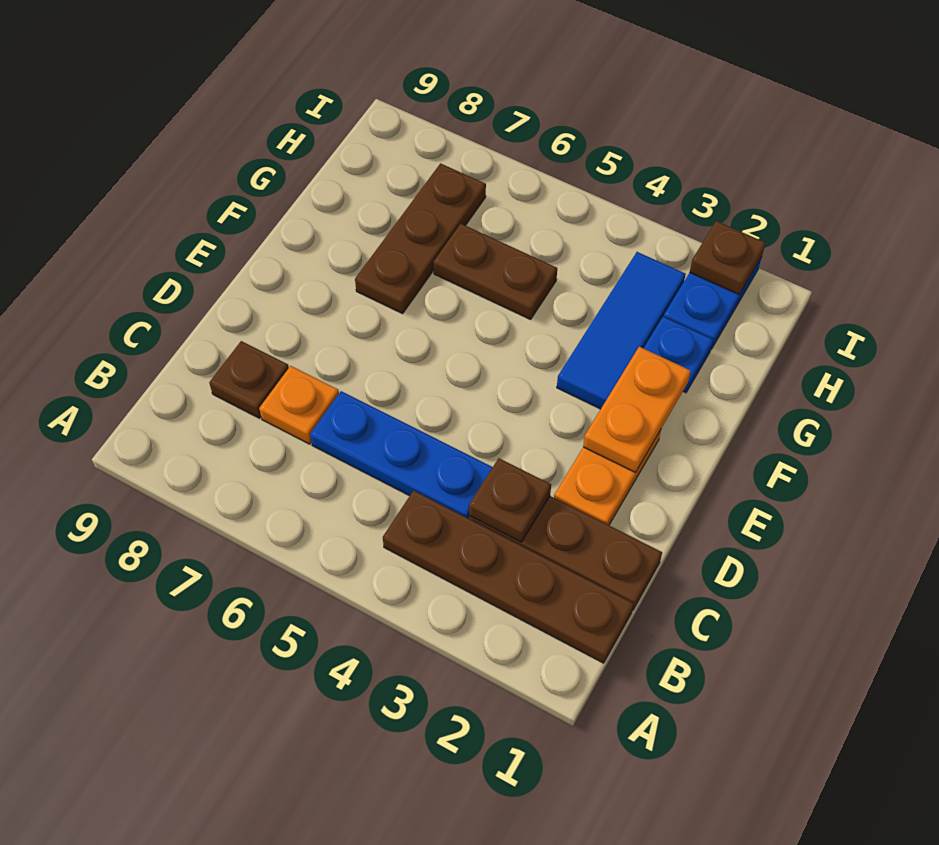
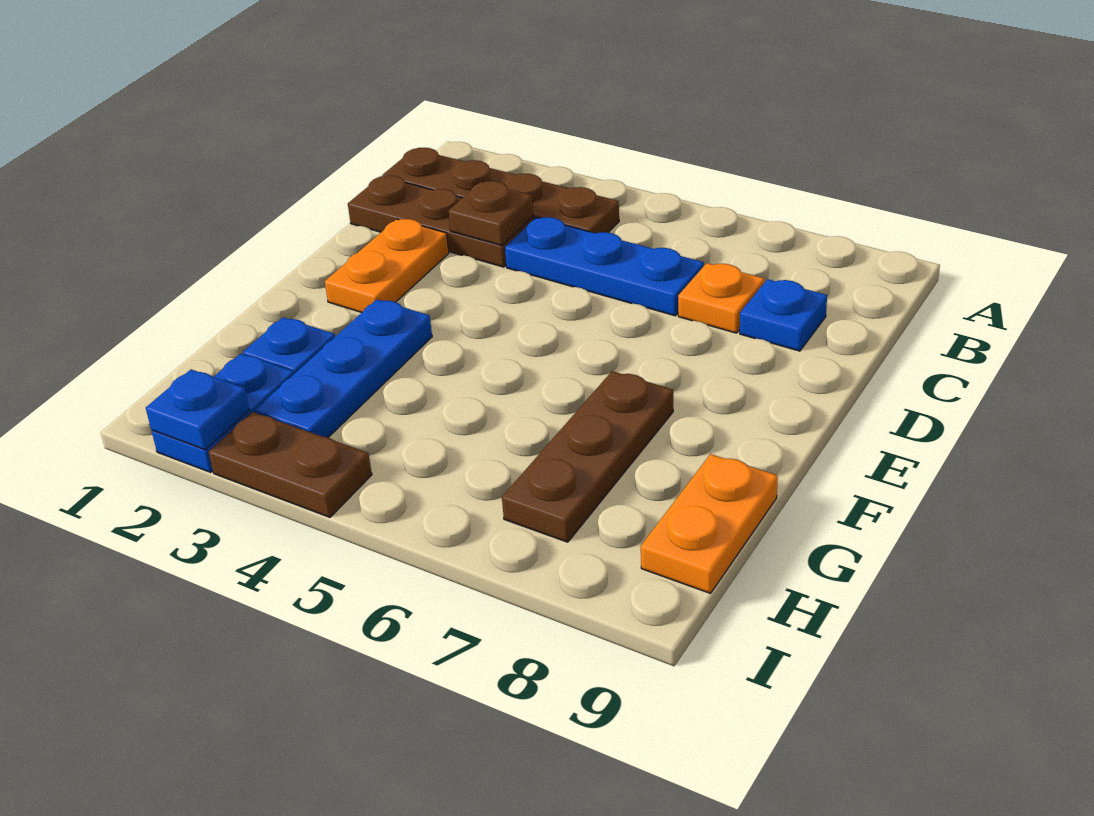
brown 1x1 plate [209,341,289,418] -> blue 1x1 plate [740,279,827,351]
orange 1x2 plate [583,347,691,473] -> orange 1x2 plate moved to [641,454,778,593]
blue 1x3 tile [557,252,686,409] -> blue 1x3 plate [255,299,432,437]
brown 1x2 plate [434,224,557,319] -> brown 1x2 plate moved to [209,412,372,517]
brown 1x1 plate [690,221,765,294] -> blue 1x1 plate [146,369,249,450]

